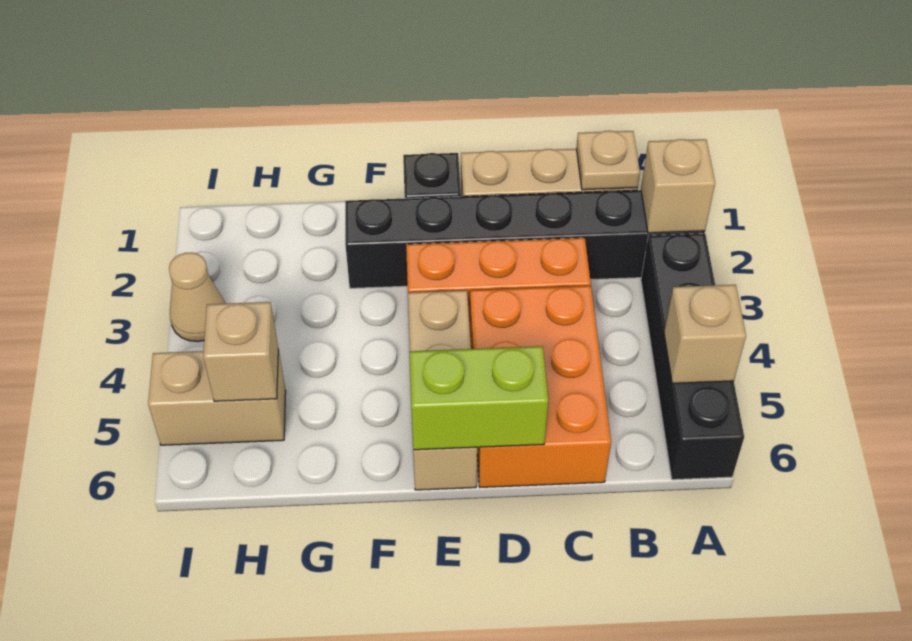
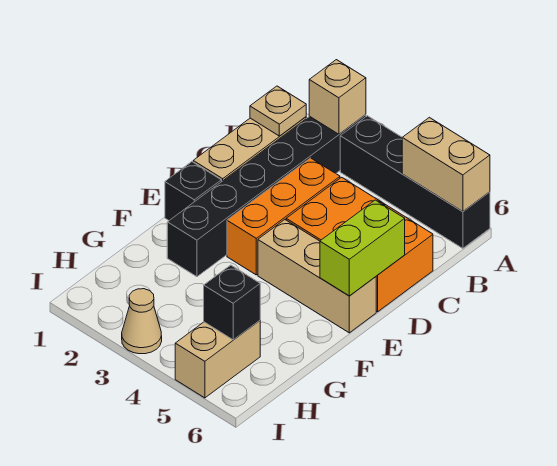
tan 1x1 brick [664,285,746,383] -> tan 1x2 brick [402,117,490,211]
tan 1x1 brick [203,302,278,401] -> black 1x1 brick [204,265,260,340]

